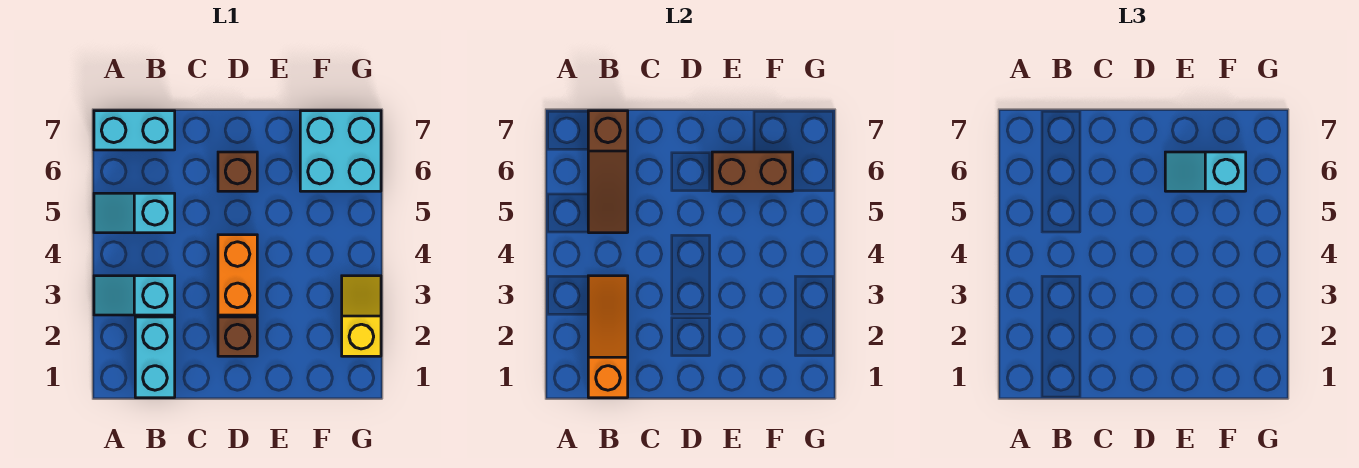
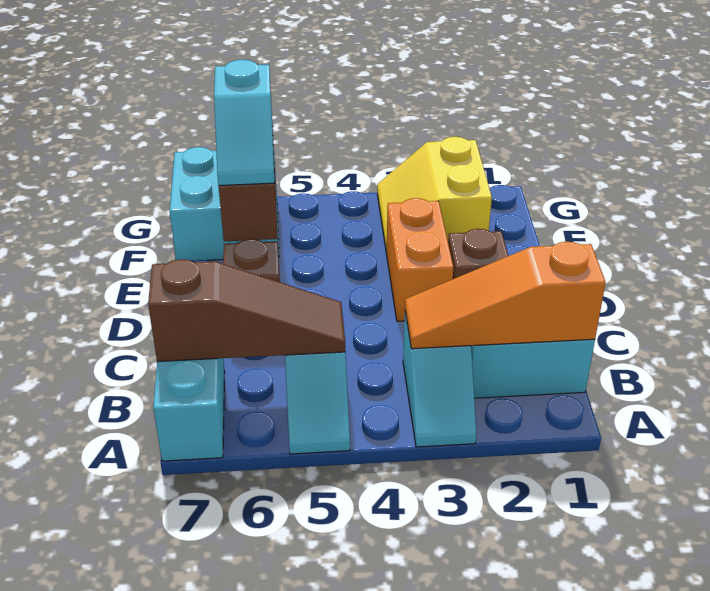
orange 1x2 brick [218,235,257,315] -> orange 1x2 brick turned to [386,198,453,321]
yellow 1x2 slope [342,276,381,356] -> yellow 2x2 slope [377,137,492,250]

